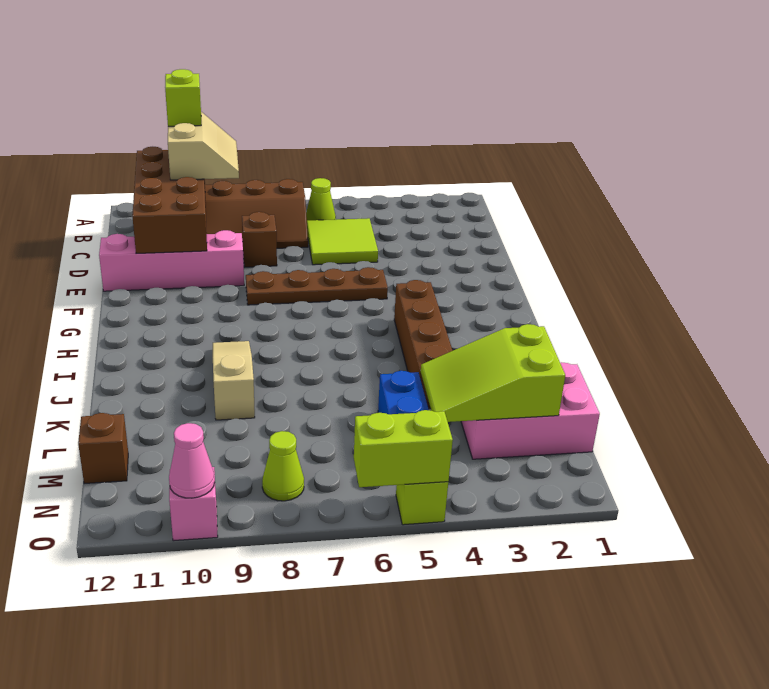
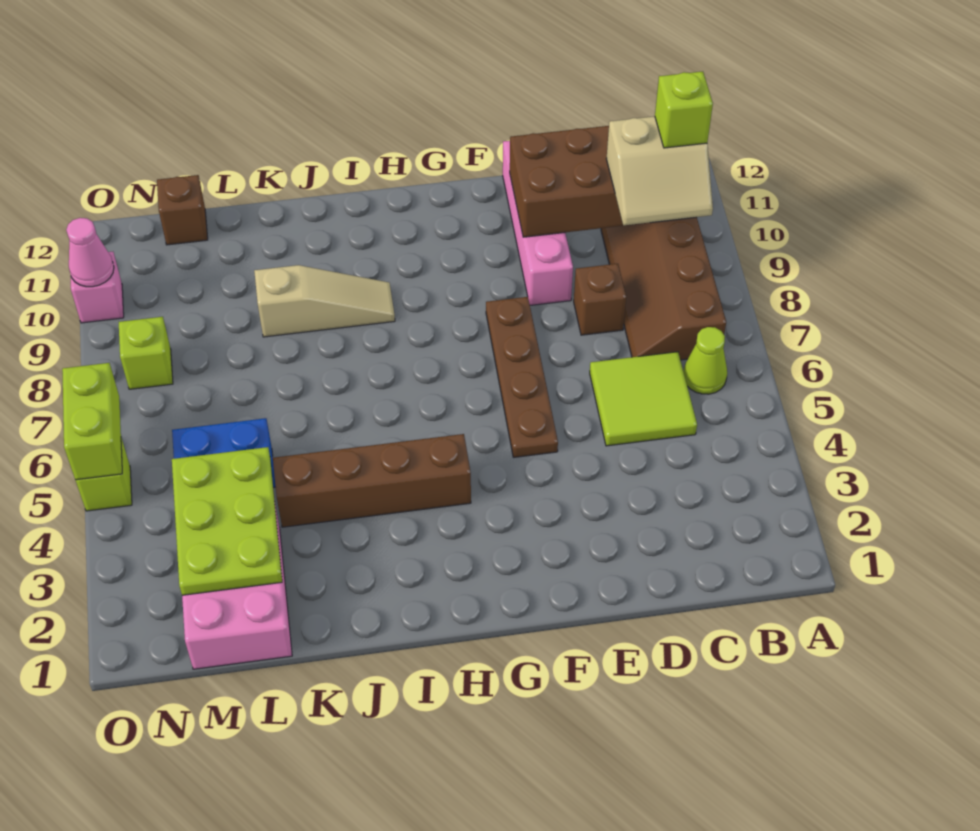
lime 2x3 slope [421,324,565,422] -> lime 2x3 plate [172,447,282,595]
lime 1x1 cone [262,431,304,501] -> lime 1x1 brick [119,317,173,389]

